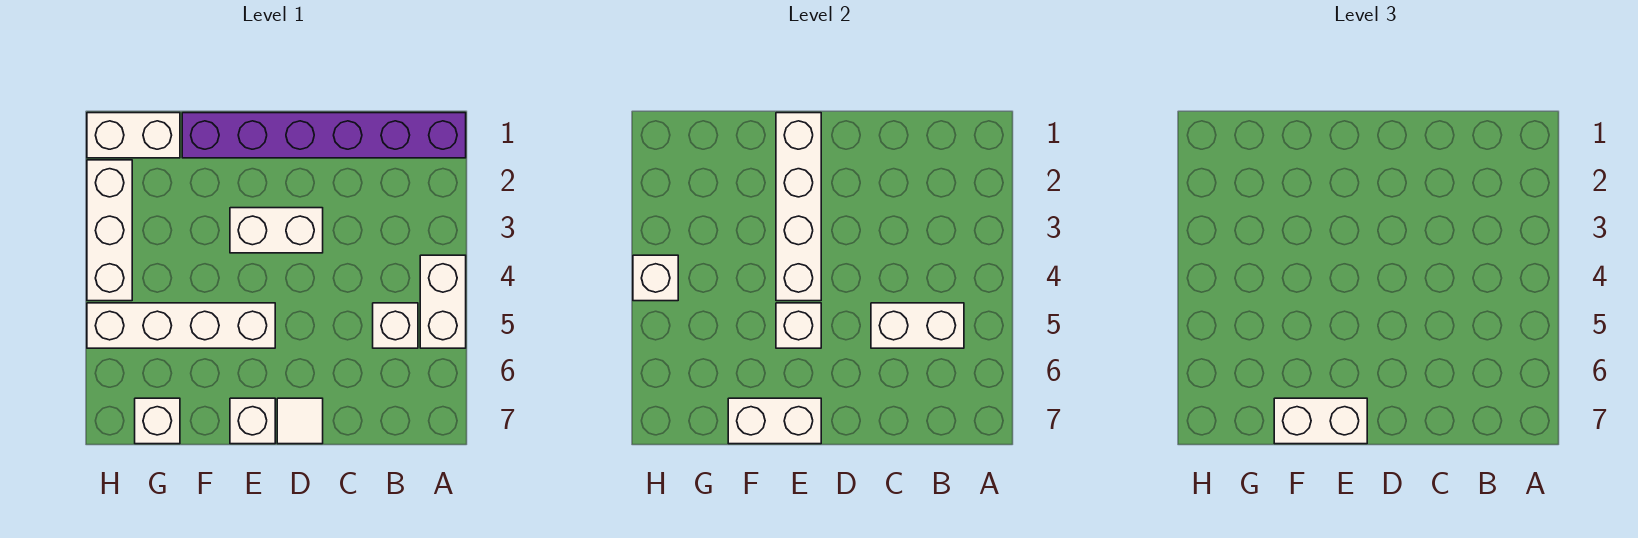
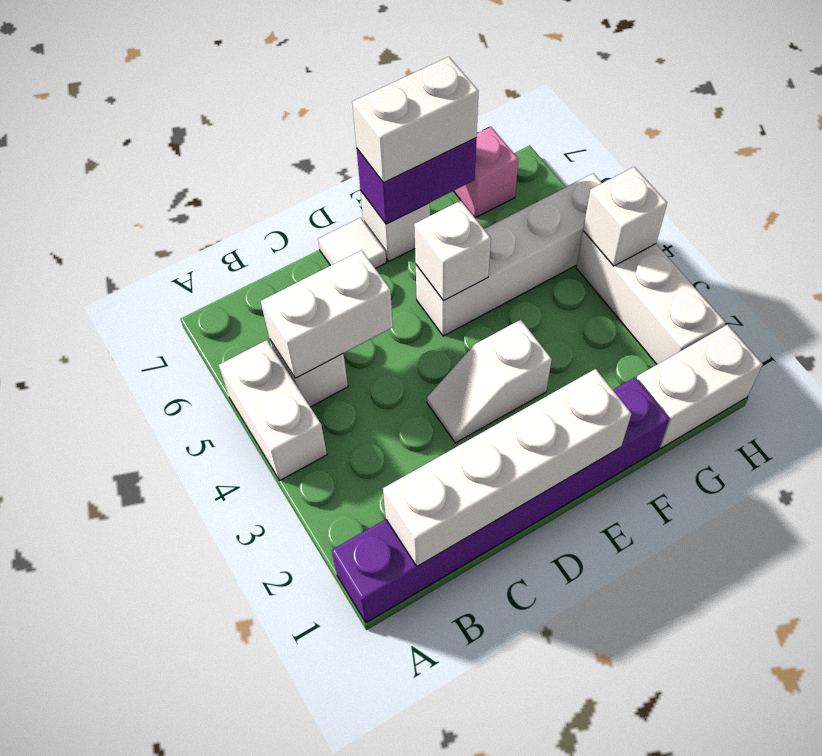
white 1x2 brick [230,208,323,253] -> white 1x2 slope [427,320,552,443]
white 1x4 brick [776,113,821,301] -> white 1x4 brick turned to [383,369,631,566]
white 1x2 brick [728,398,821,444] -> purple 1x2 brick [357,138,476,224]
white 1x1 brick [135,398,180,444] -> pink 1x1 brick [454,127,518,218]

